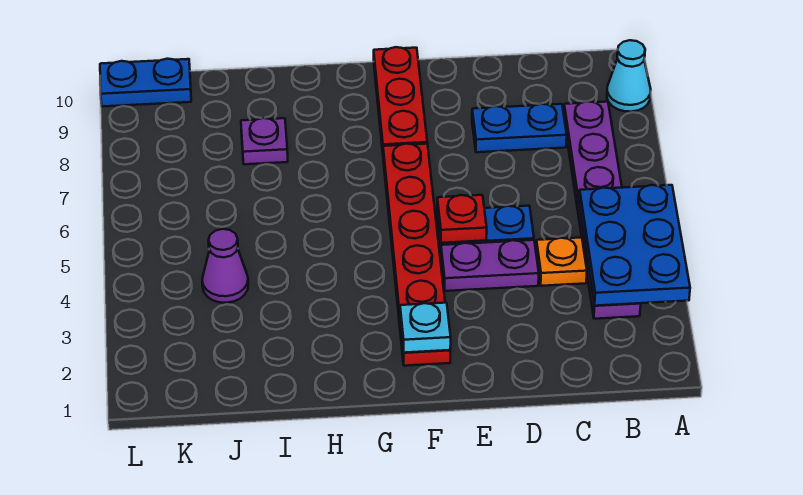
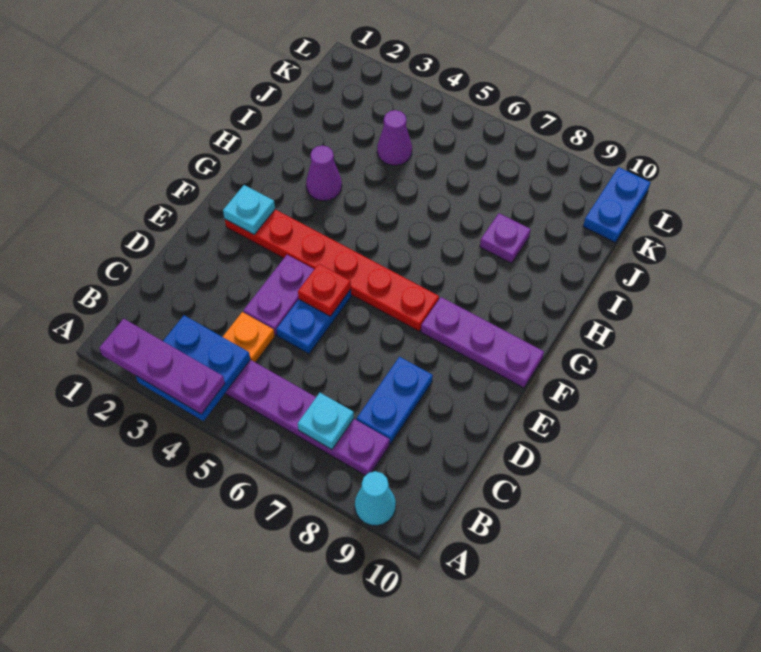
none -> purple 1x3 plate [99,319,225,414]
blue 2x3 plate [579,185,690,306] -> blue 2x2 plate [135,315,251,421]
none -> cyan 1x1 plate [298,393,354,450]
red 1x3 plate [374,47,427,152] -> purple 1x3 plate [421,297,544,388]
none -> purple 1x1 cone [306,145,342,201]

